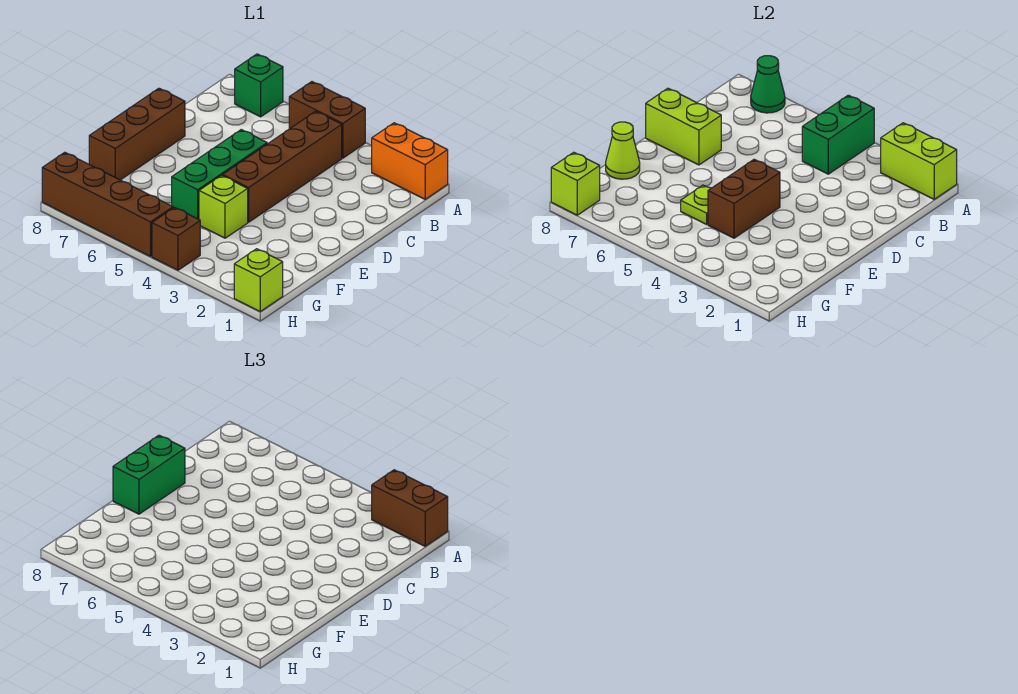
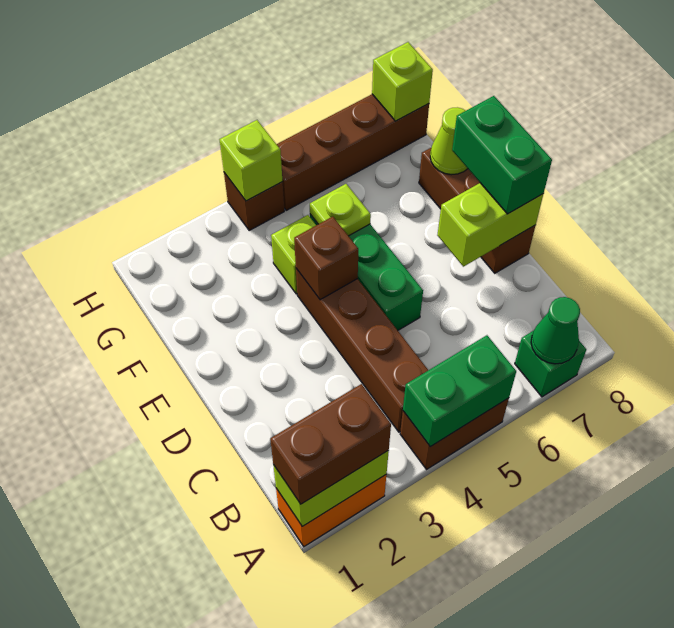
green 1x2 brick [802,95,874,174] -> green 1x2 brick turned to [403,335,516,447]
brown 1x2 brick [708,159,780,238] -> brown 1x1 brick [294,217,358,300]
lime 1x1 brick [234,249,283,311] -> lime 1x1 brick moved to [219,120,283,201]

